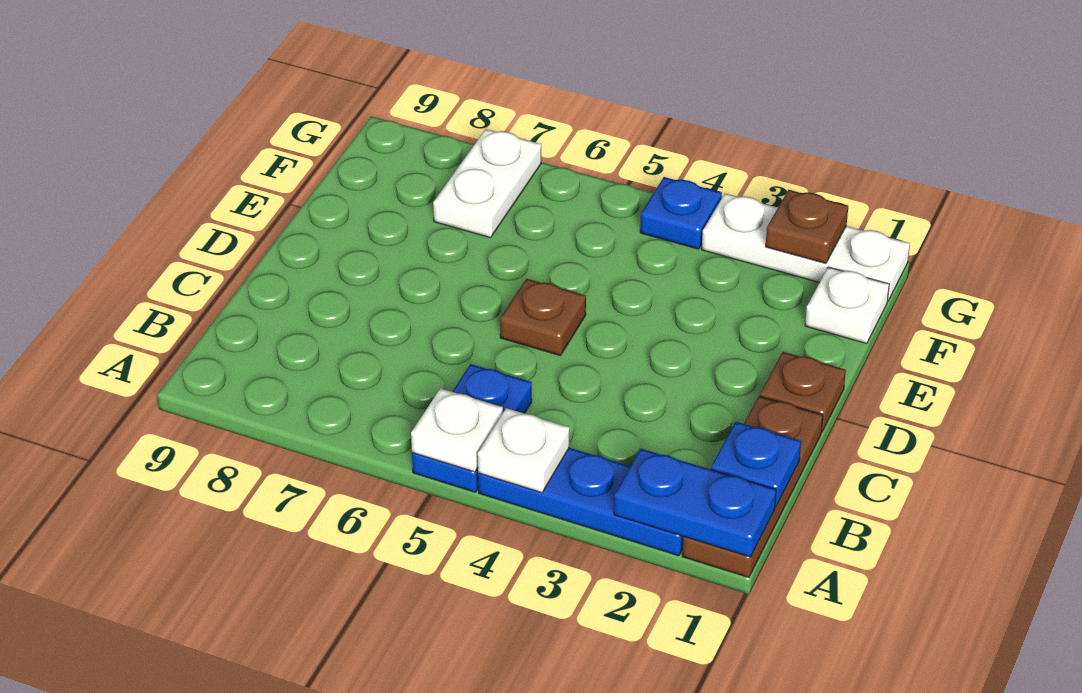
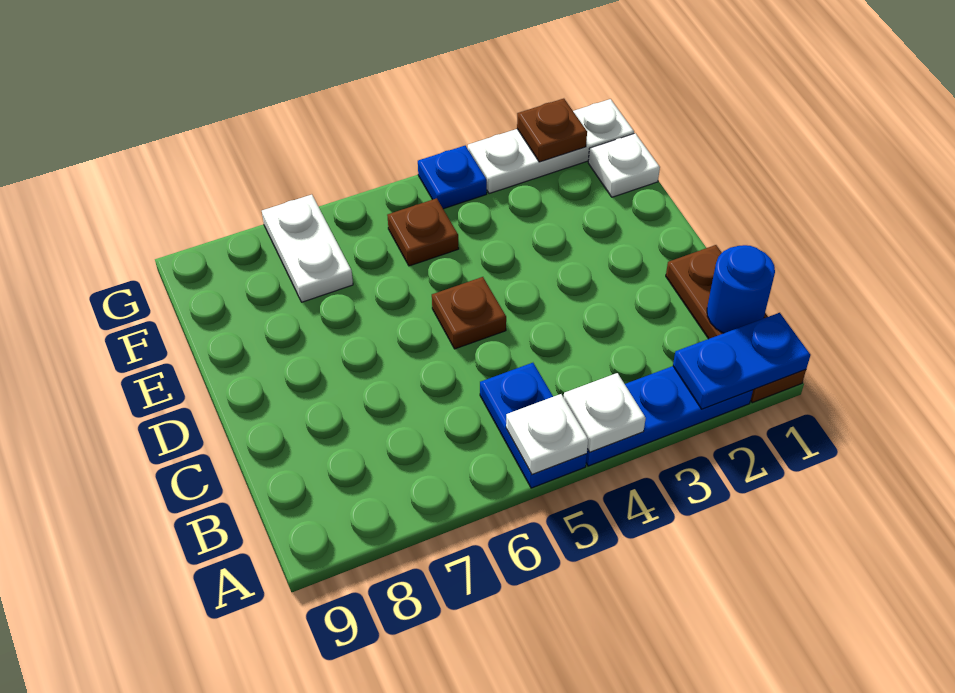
blue 1x1 plate [711,422,801,507] -> blue 1x1 round brick [707,245,775,333]
brown 1x1 plate [760,352,846,432] -> brown 1x1 plate moved to [387,198,459,266]

